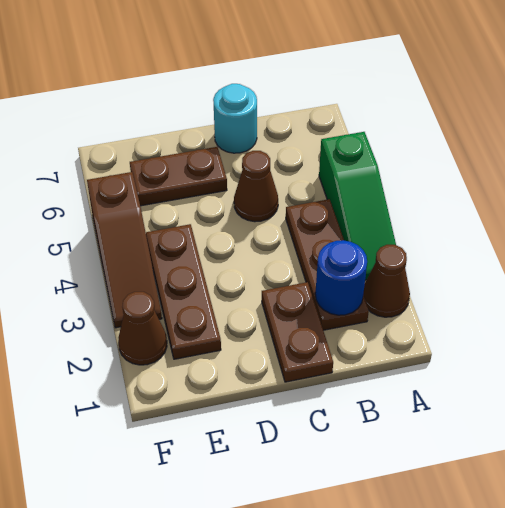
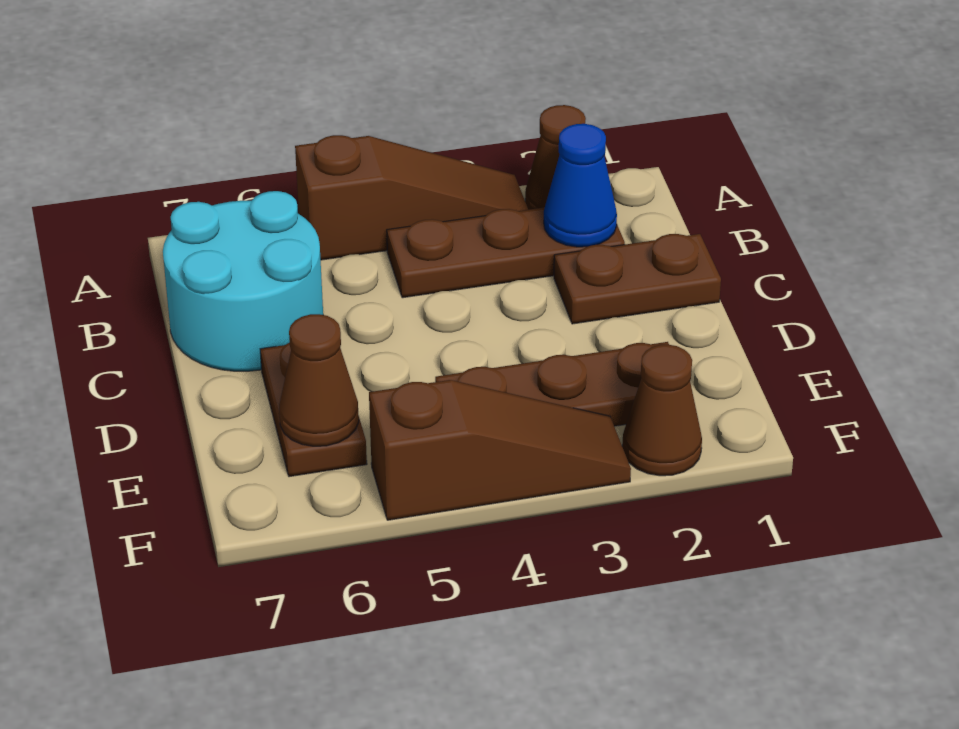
green 1x3 slope [319,132,396,280] -> brown 1x3 slope [295,135,528,260]
blue 1x1 round brick [315,240,367,315] -> blue 1x1 cone [544,124,617,247]
brown 1x1 cone [234,151,278,222] -> brown 1x1 cone moved to [279,314,359,446]
cyan 1x1 round brick [213,84,257,153] -> cyan 2x2 round brick [163,191,323,371]

